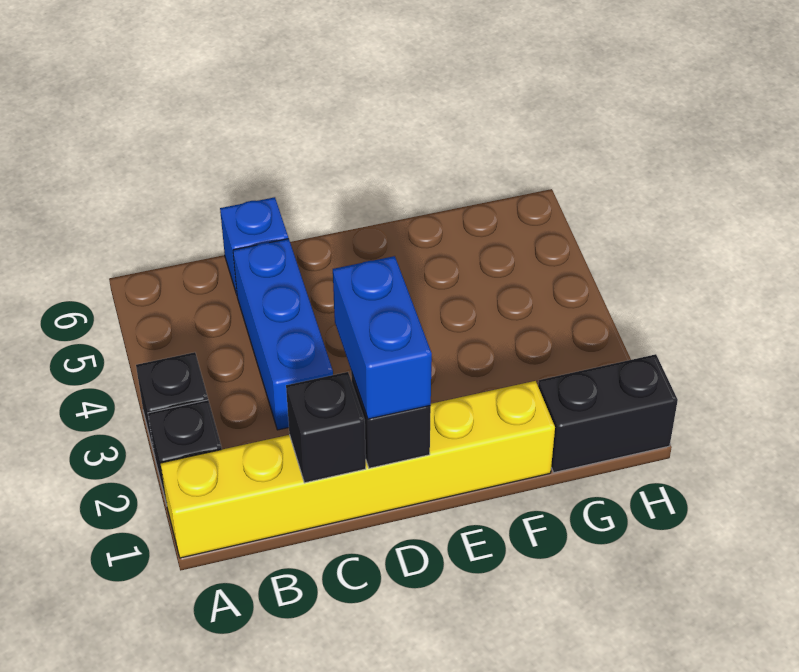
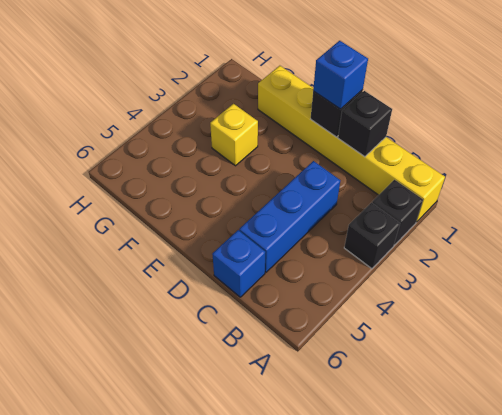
blue 1x2 brick [333,256,432,419] -> blue 1x1 brick [313,41,368,109]
none -> yellow 1x1 brick [210,104,258,166]
black 1x2 brick [538,354,678,473] -> none

